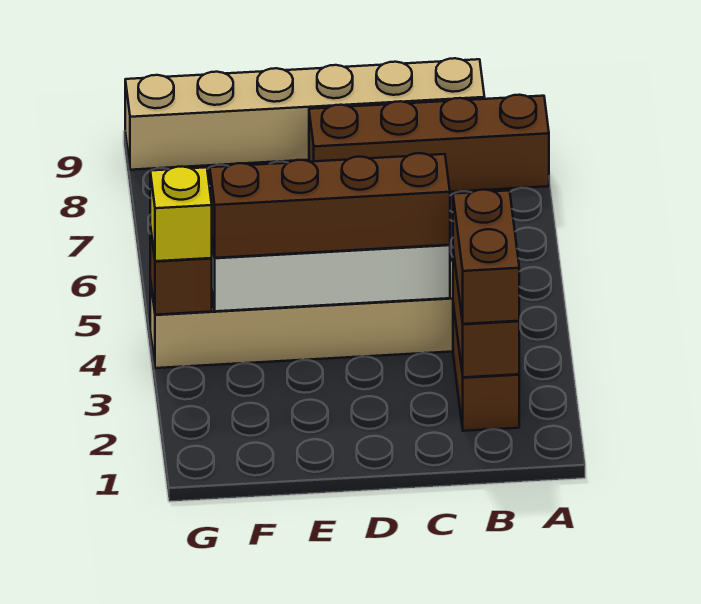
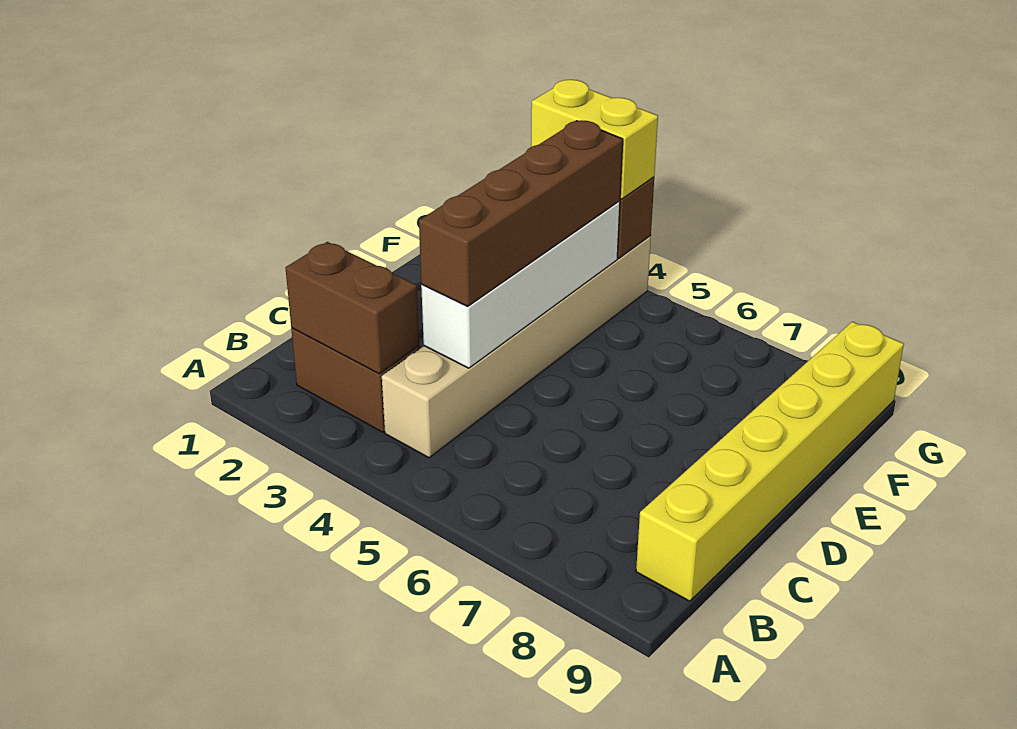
brown 1x4 brick [309,95,549,192] -> none
brown 1x2 brick [453,190,519,324] -> none
tan 1x6 brick [125,58,485,170] -> yellow 1x6 brick [636,322,904,601]
yellow 1x1 brick [150,167,212,261] -> yellow 1x2 brick [531,80,658,199]

